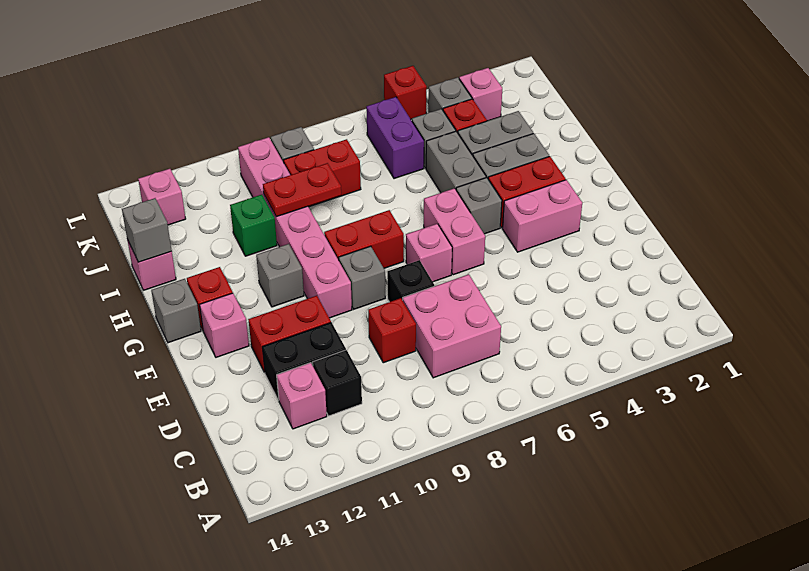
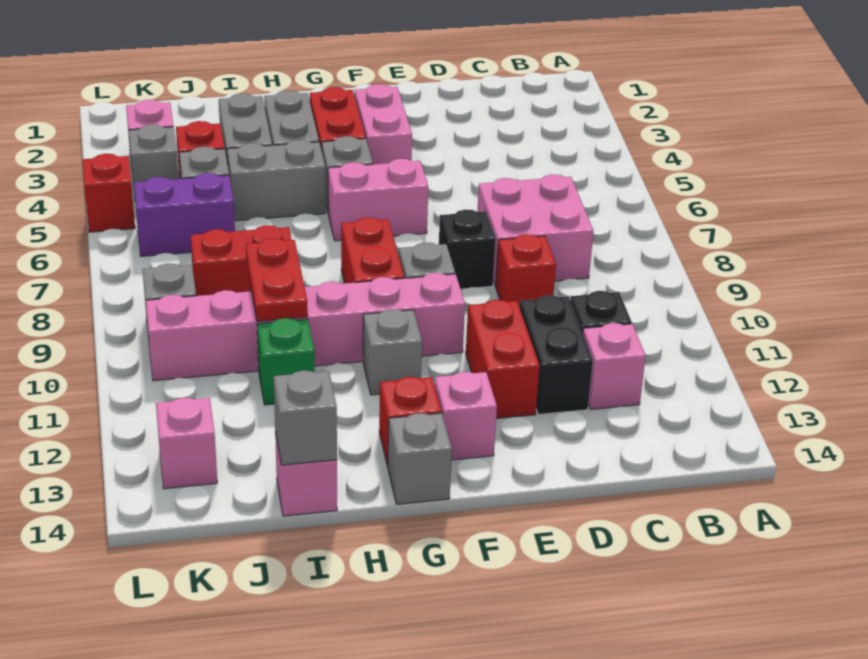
pink 1x1 brick [406,224,452,282] -> none
red 1x2 brick [284,139,361,207] -> red 1x2 brick turned to [191,225,292,296]

